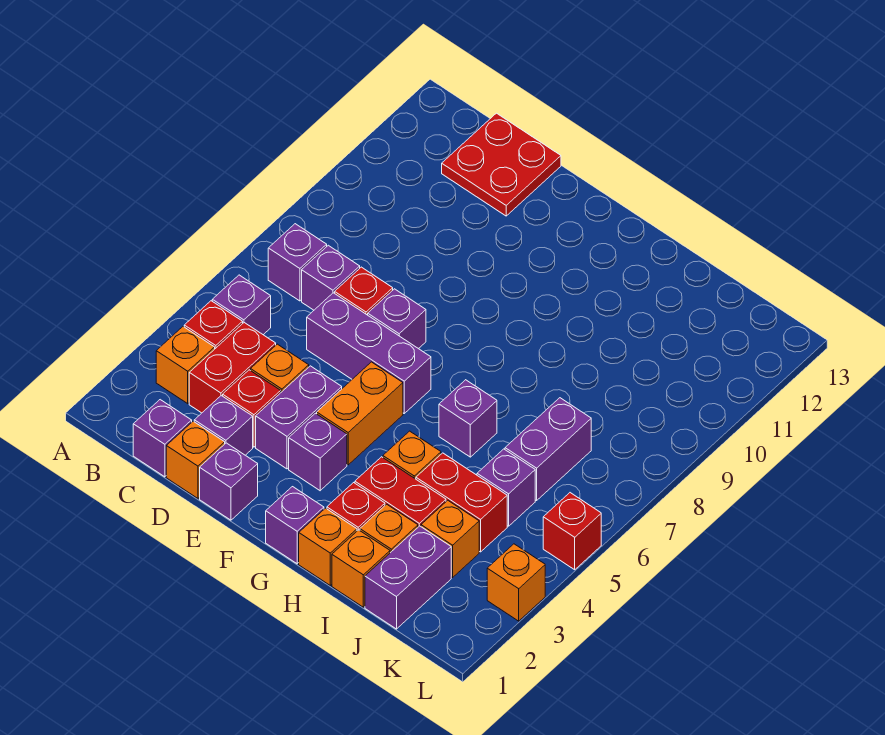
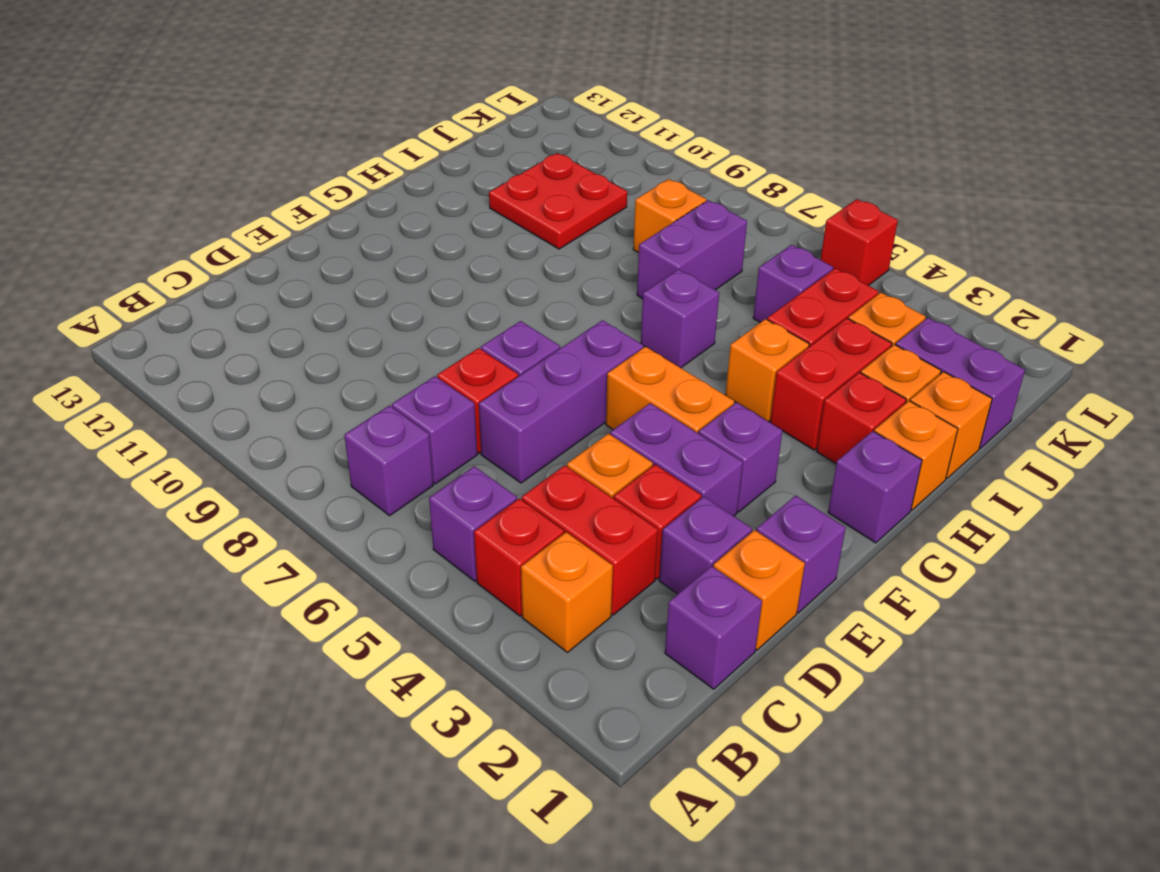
red 2x2 plate [442,113,561,216] -> red 2x2 plate moved to [489,153,627,249]
purple 1x2 brick [505,398,591,501] -> purple 1x2 brick turned to [637,200,747,299]
orange 1x1 brick [487,544,545,621] -> orange 1x1 brick moved to [633,179,706,253]

